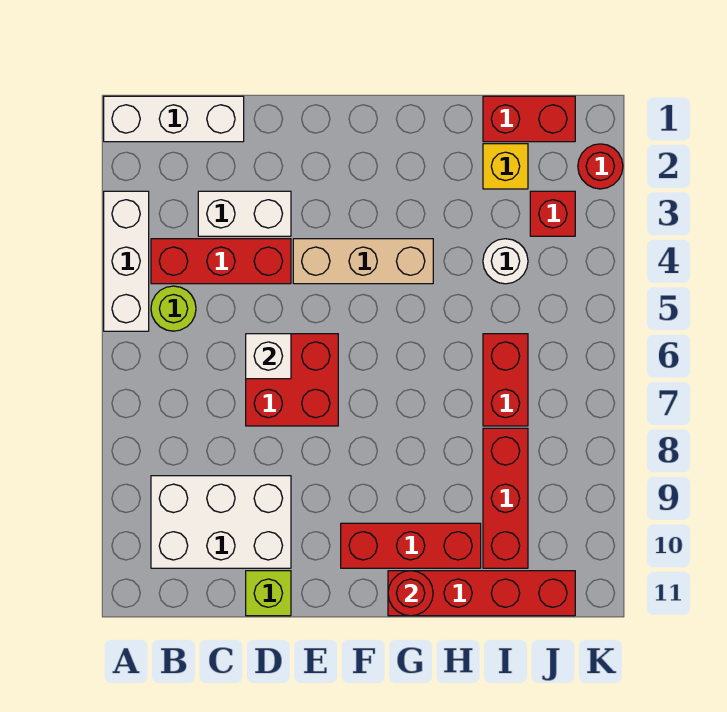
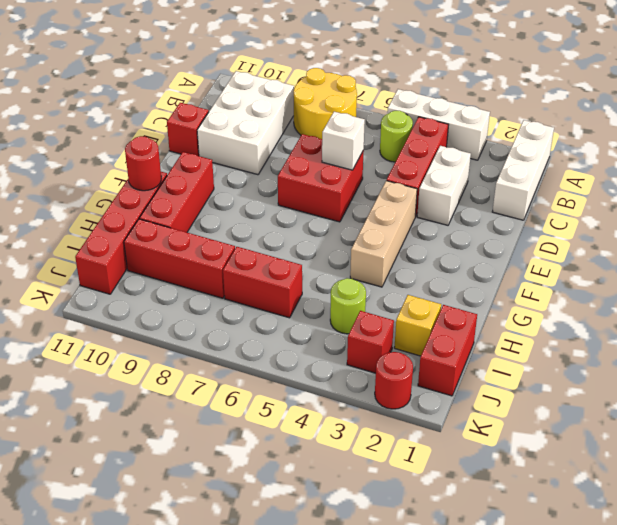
none -> yellow 2x2 round brick [294,68,357,139]
lime 1x1 brick [246,571,291,616] -> red 1x1 brick [167,103,209,156]
white 1x1 round brick [483,239,528,284] -> lime 1x1 round brick [330,278,366,334]

